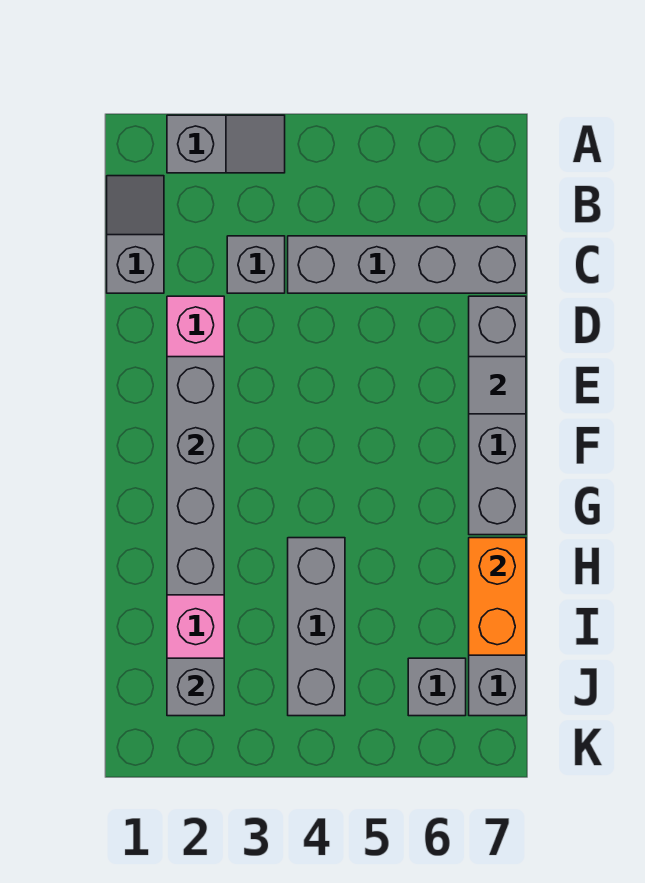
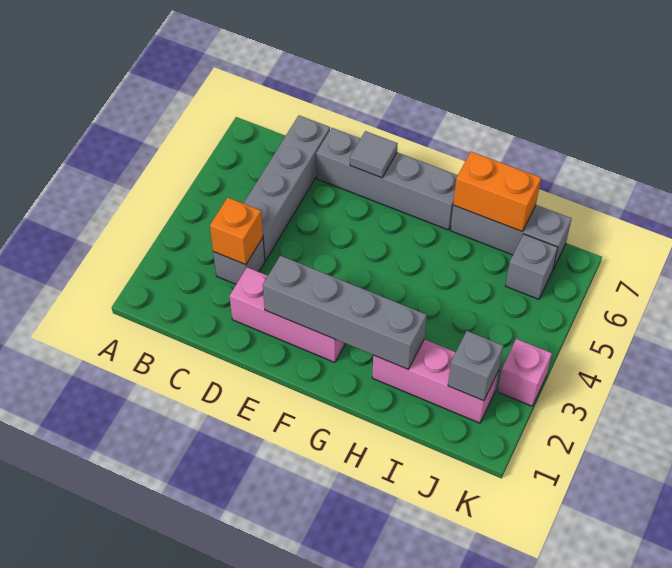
grey 1x2 slope [167,115,285,173] -> none
grey 1x2 slope [107,176,164,293] -> none
none -> orange 1x1 brick [210,198,263,265]
grey 1x3 brick [288,538,345,716] -> none
none -> pink 1x1 brick [497,339,552,406]

